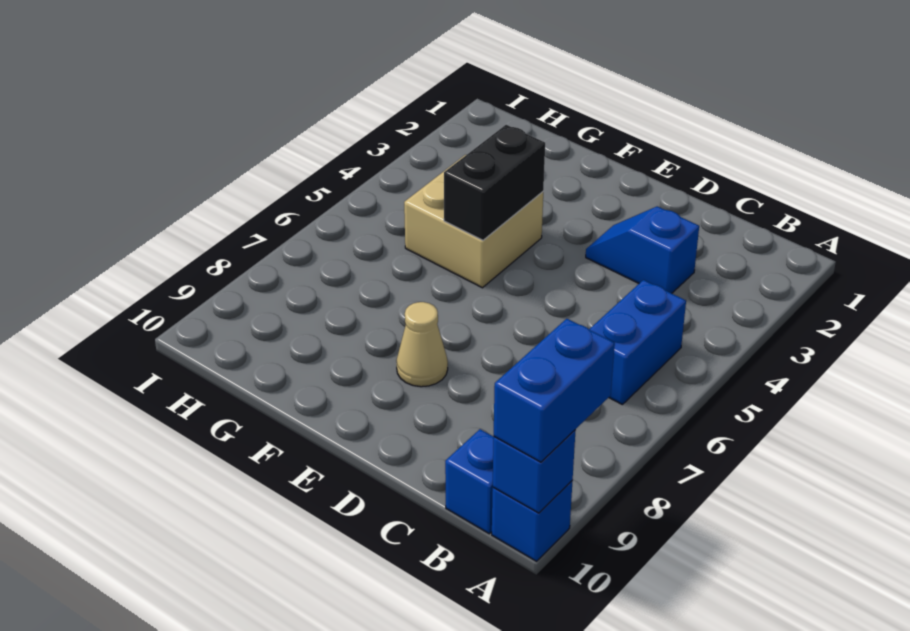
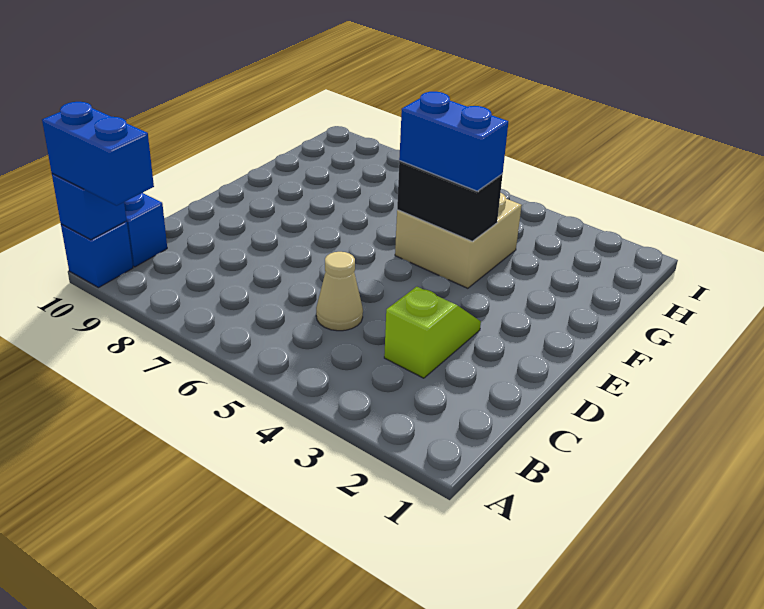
blue 1x2 brick [589,280,686,405] -> blue 1x2 brick moved to [399,92,508,191]
blue 1x2 slope [586,206,699,293] -> lime 1x2 slope [384,287,481,378]
tan 1x1 cone [396,302,448,387] -> tan 1x1 cone moved to [316,252,363,331]

